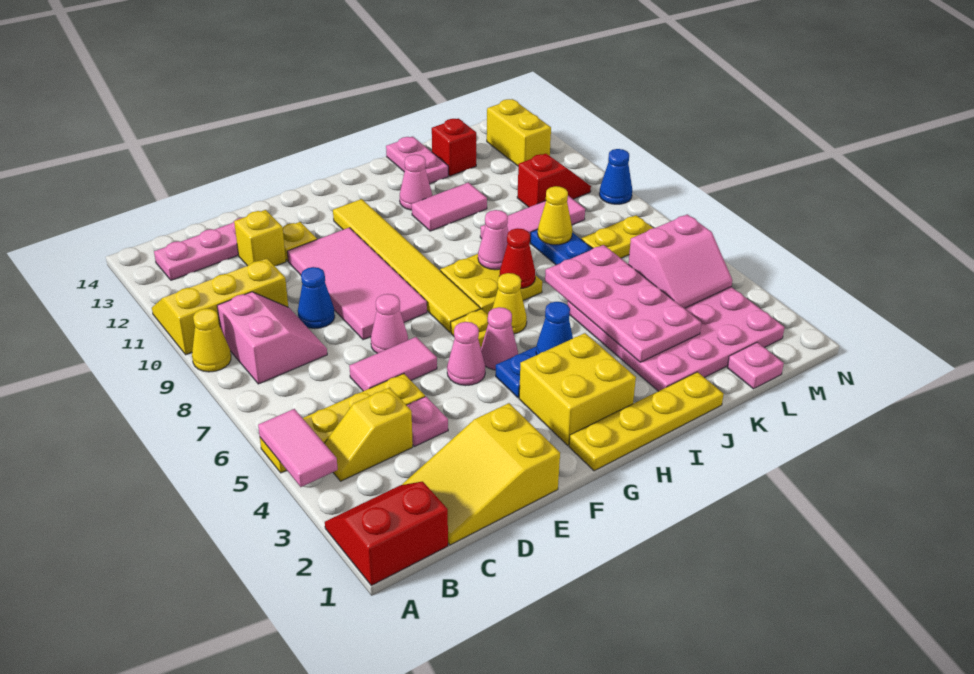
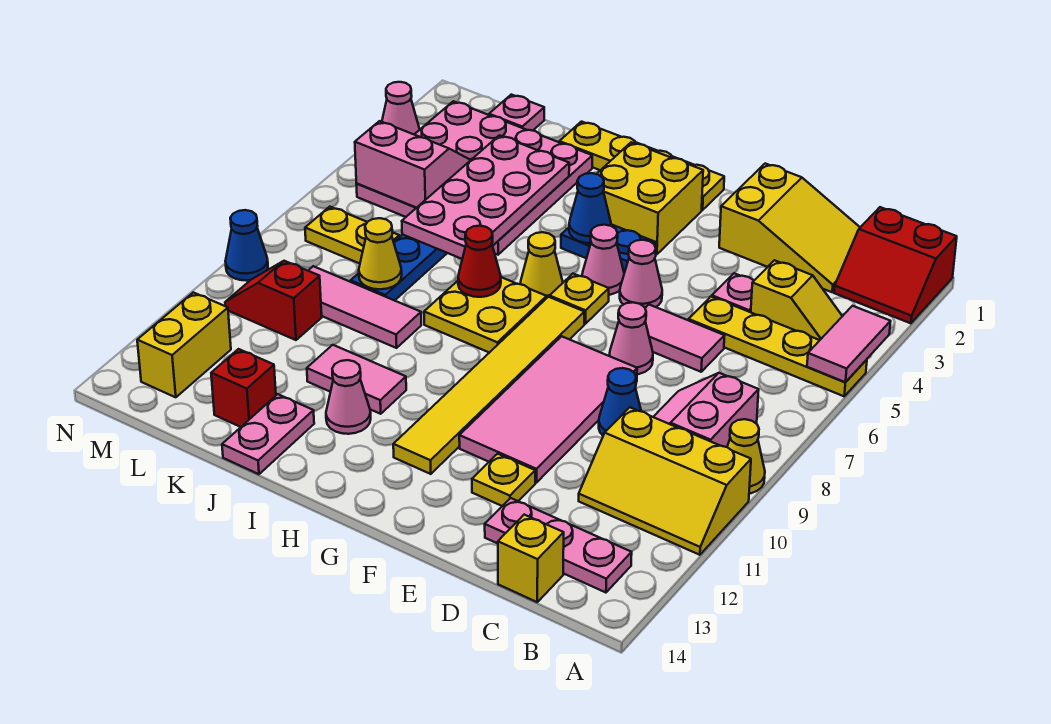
yellow 1x1 brick [234,210,286,266] -> yellow 1x1 brick moved to [498,515,564,602]
pink 1x1 cone [478,210,508,270] -> pink 1x1 cone moved to [382,82,420,134]

